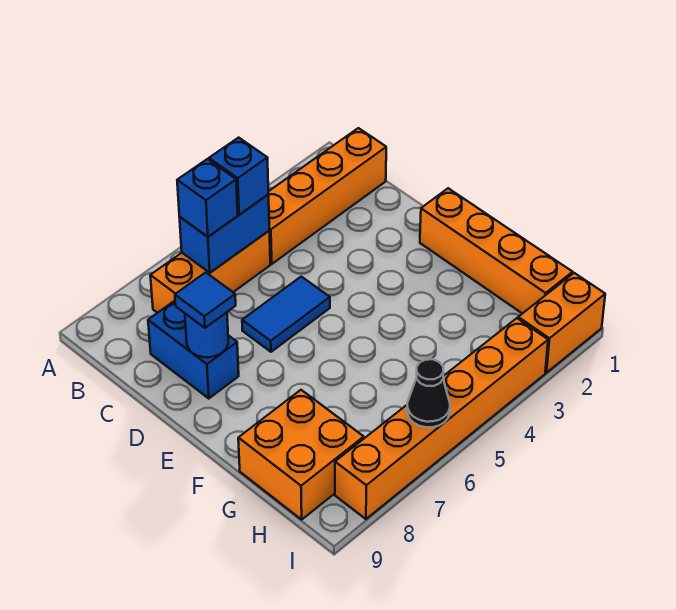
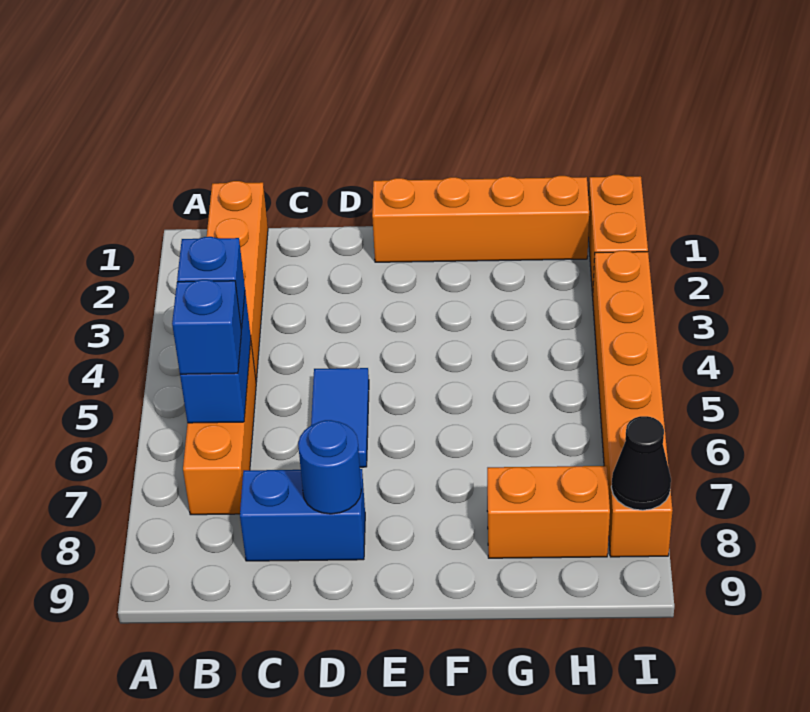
blue 1x1 tile [175,272,236,328] -> none
orange 2x2 brick [238,390,364,519] -> orange 1x2 brick [487,466,610,558]
black 1x1 cone [407,359,450,427] -> black 1x1 cone moved to [611,416,671,510]

